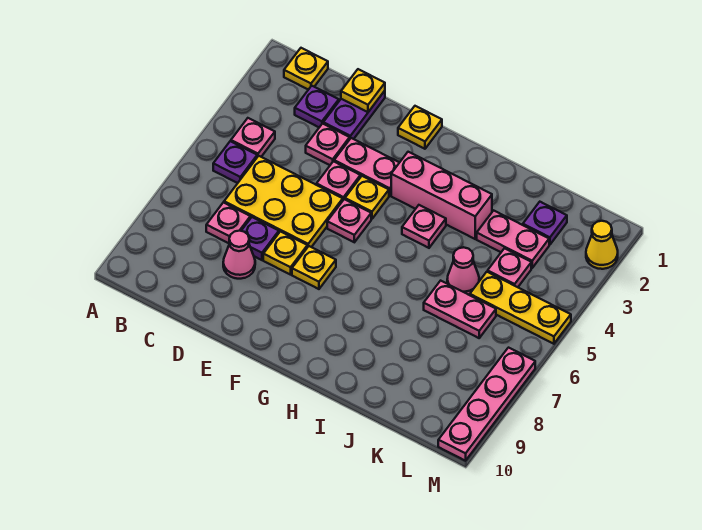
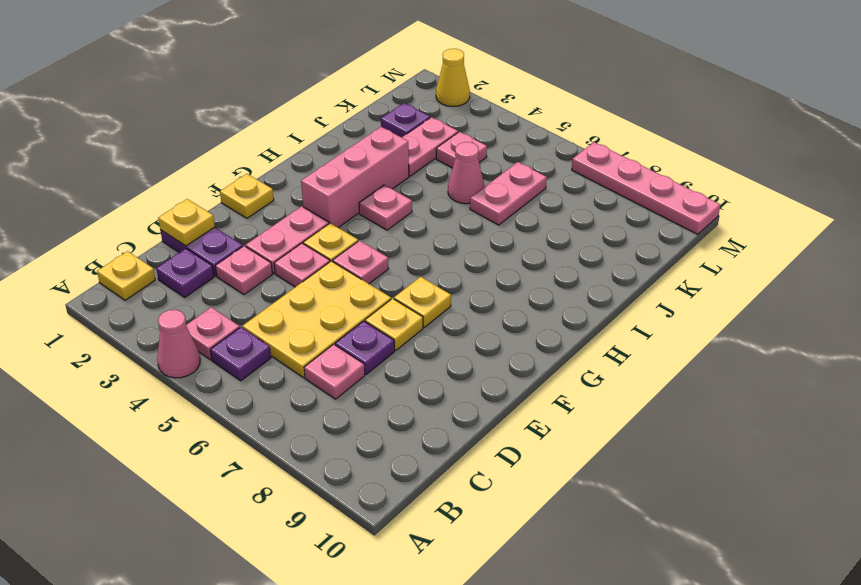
pink 1x1 cone [223,231,255,279] -> pink 1x1 cone moved to [157,310,200,378]
yellow 1x3 plate [470,272,571,344] -> none

